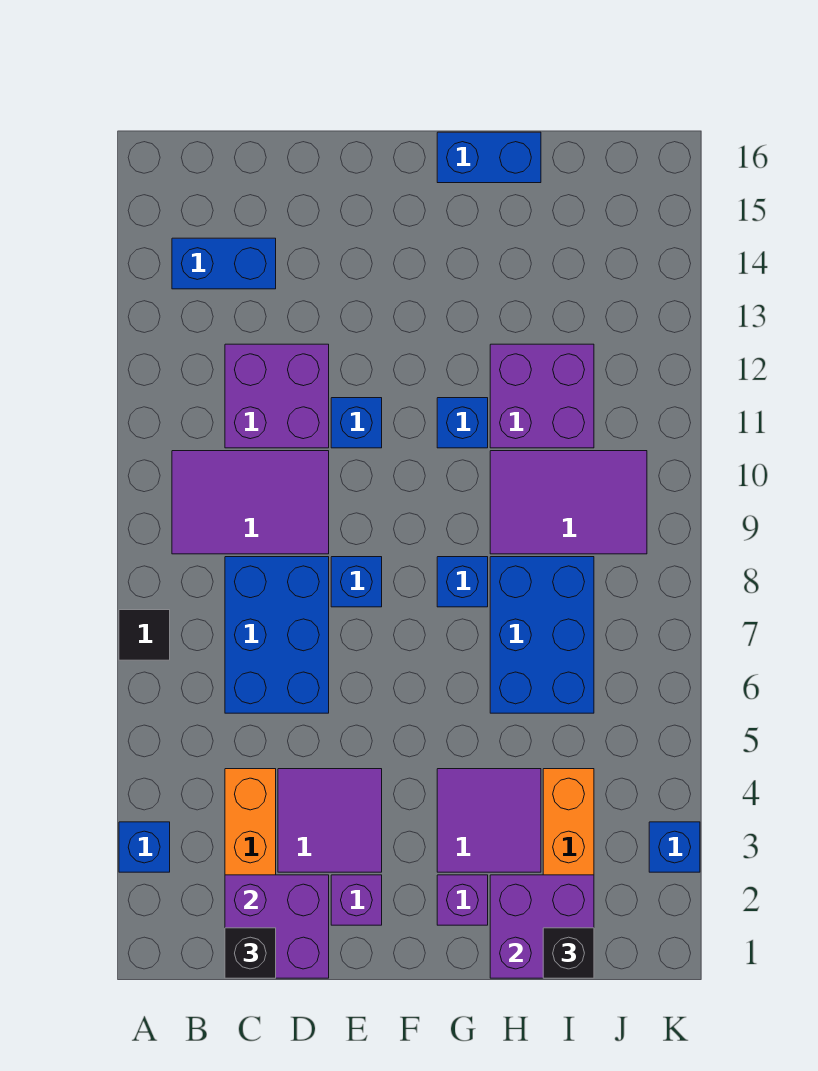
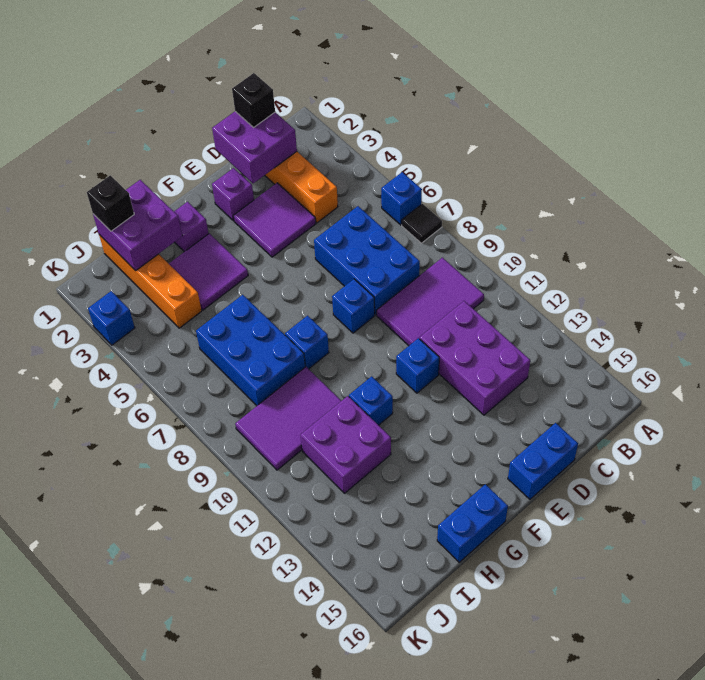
blue 1x1 brick [119,822,170,872] -> blue 1x1 brick moved to [381,172,422,225]
blue 1x2 brick [172,238,276,289] -> blue 1x2 brick moved to [508,423,578,499]
purple 2x2 brick [225,344,329,448] -> purple 2x3 brick [420,301,530,415]

